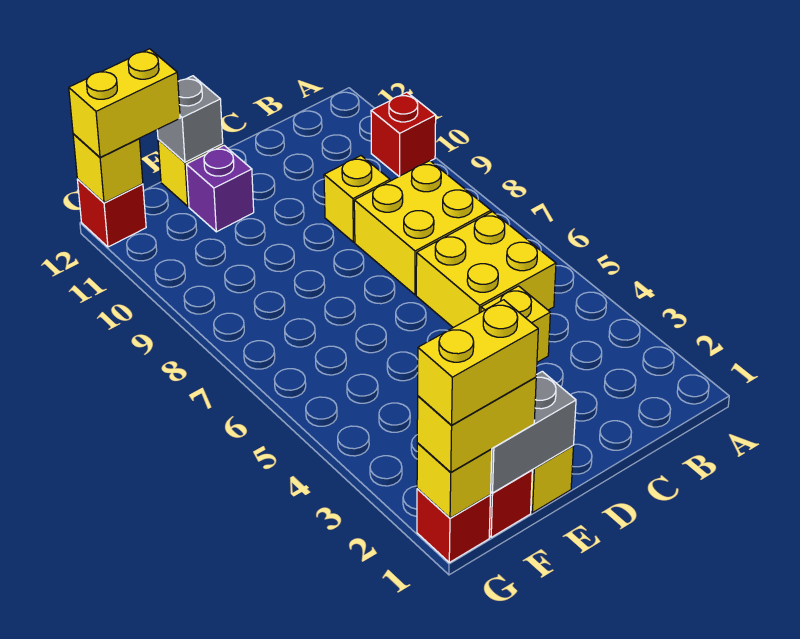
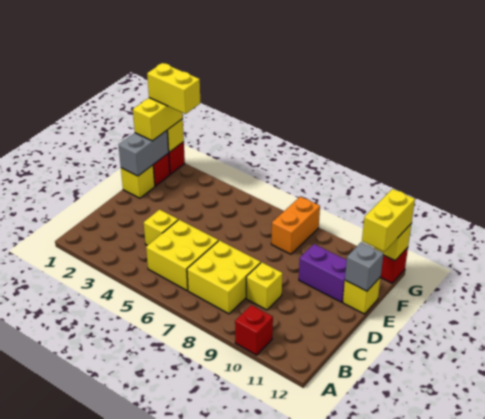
purple 1x1 brick [186,146,254,232] -> purple 1x2 brick [299,244,347,302]
yellow 1x2 brick [418,300,538,425] -> yellow 1x2 brick turned to [147,63,200,114]
none -> orange 1x2 brick [271,197,320,254]

